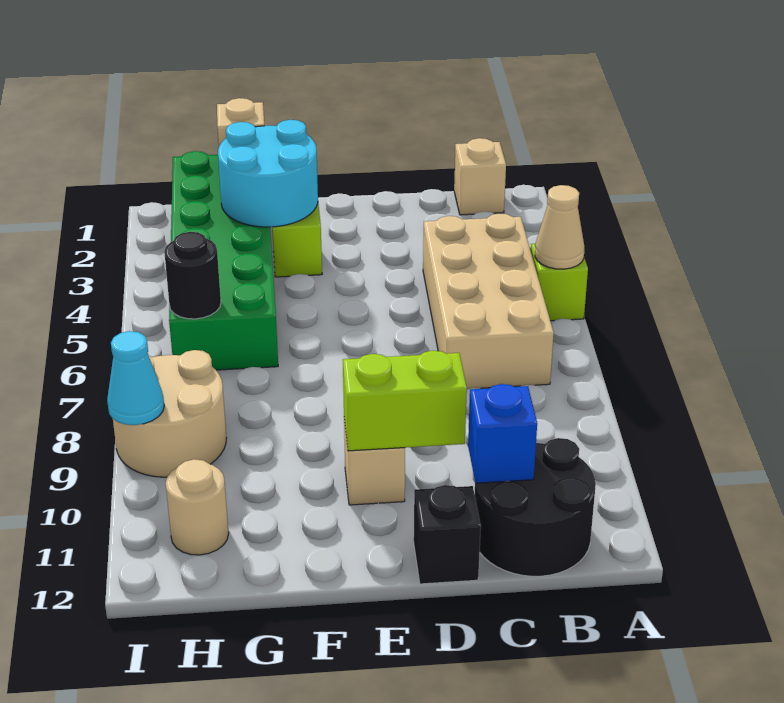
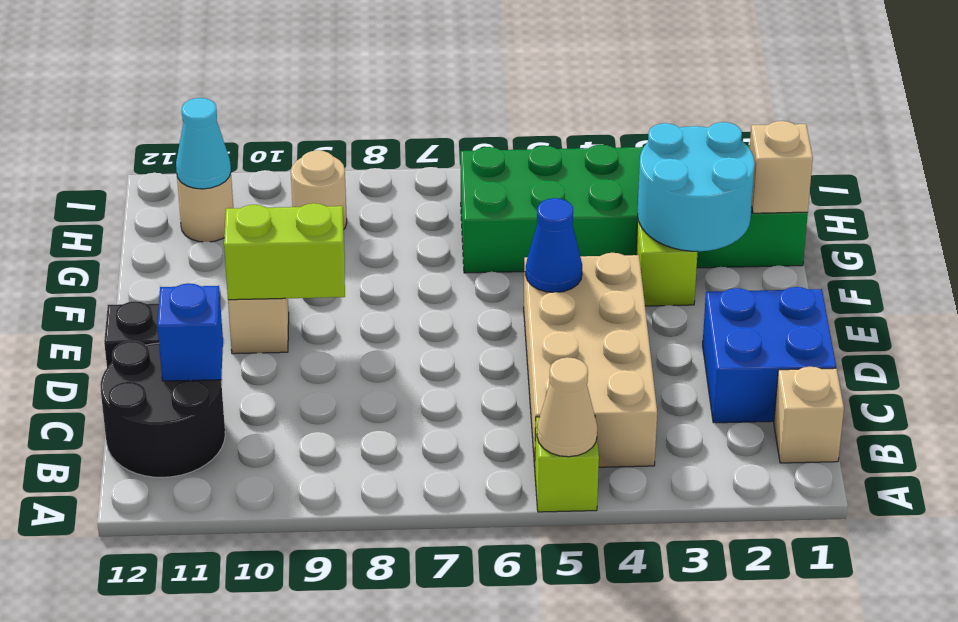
tan 2x4 brick [423,213,554,389] -> tan 2x4 brick turned to [524,253,657,467]
none -> blue 2x2 brick [703,287,836,423]
lime 1x2 brick [343,351,467,451] -> lime 1x2 brick turned to [224,203,345,300]
none -> blue 1x1 cone [526,198,582,292]
black 1x1 round brick [164,232,221,319] -> none
tan 2x2 round brick [113,350,226,477] -> tan 1x1 round brick [291,150,347,229]
cyan 1x1 cone [107,331,164,425] -> cyan 1x1 cone moved to [176,98,231,189]

